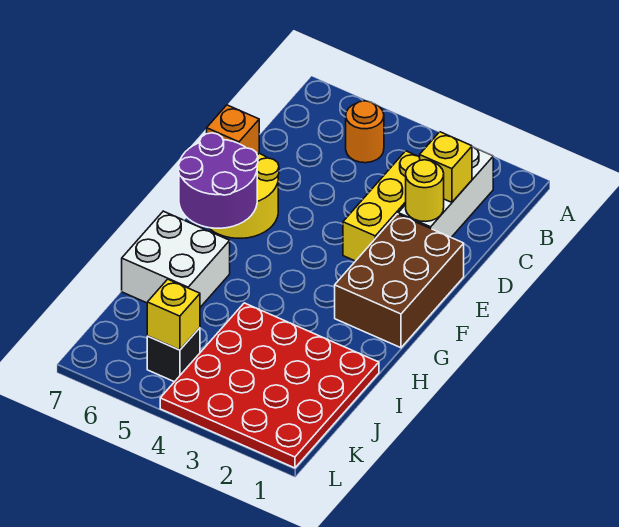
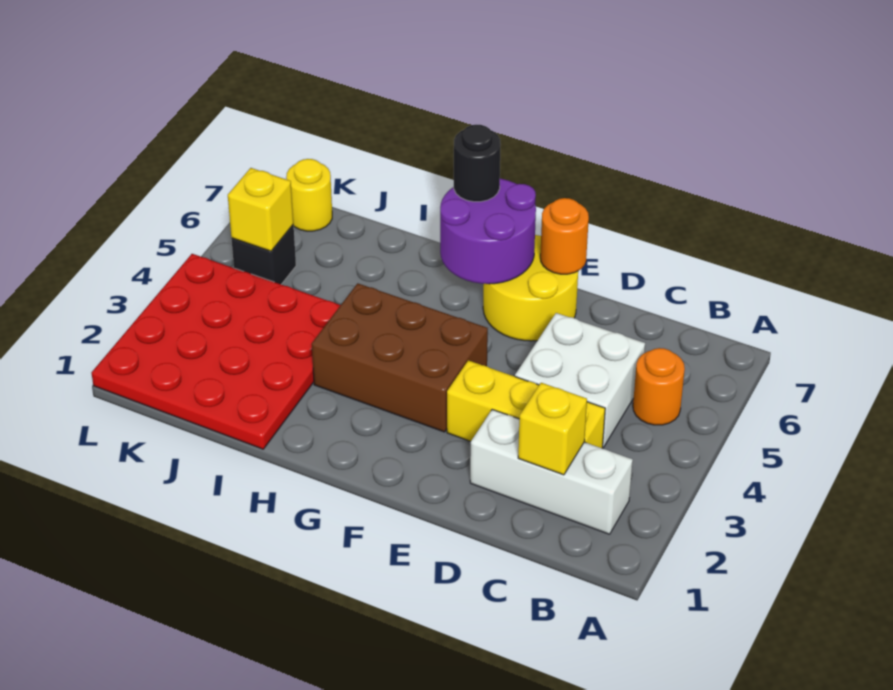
yellow 1x1 round brick [406,160,444,222] -> yellow 1x1 round brick moved to [286,159,332,231]
brown 2x3 brick [335,214,464,348] -> brown 2x3 brick moved to [312,283,488,432]
orange 1x1 brick [207,105,259,155] -> orange 1x1 round brick [540,198,589,274]
none -> black 1x1 round brick [454,125,501,202]
white 2x2 brick [122,211,230,307] -> white 2x2 brick moved to [515,313,645,448]

